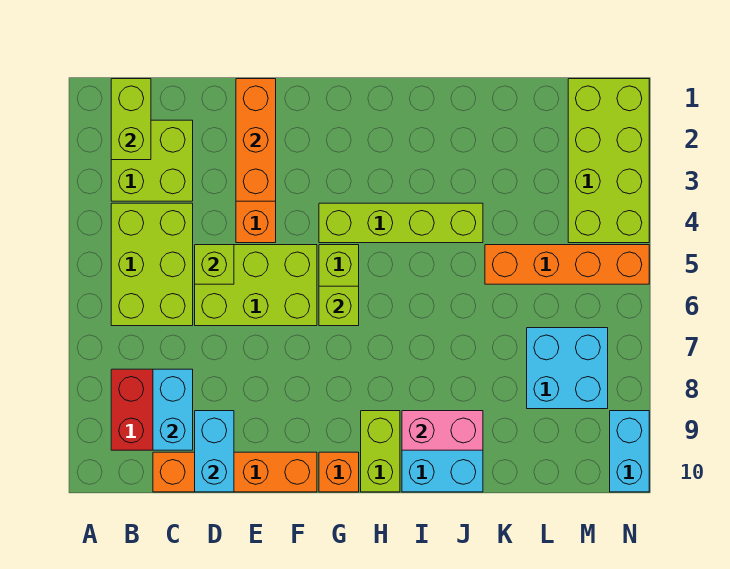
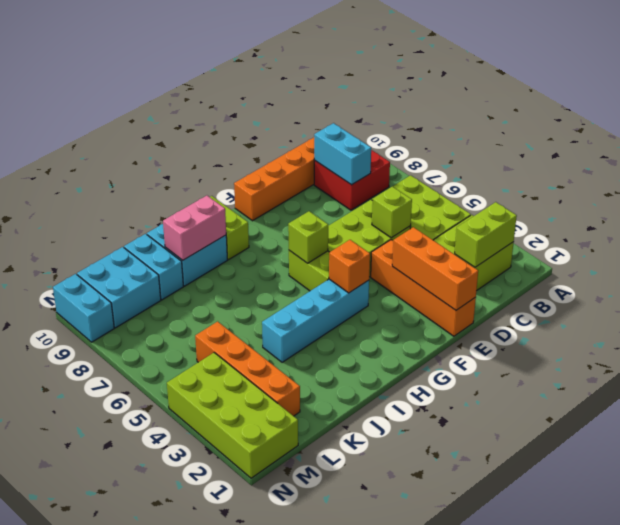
lime 1x2 brick [111,79,151,160] -> lime 1x2 brick turned to [455,202,517,267]
cyan 1x2 brick [195,411,234,492] -> cyan 1x2 brick moved to [124,234,183,300]
lime 1x4 brick [319,203,483,243] -> cyan 1x4 brick [262,279,369,362]
orange 1x1 brick [319,452,359,492] -> orange 1x1 brick moved to [329,240,370,293]
orange 1x4 brick [485,245,649,284] -> orange 1x4 brick turned to [195,321,300,416]
cyan 2x2 brick [527,328,608,409] -> cyan 2x2 brick moved to [77,247,161,328]

